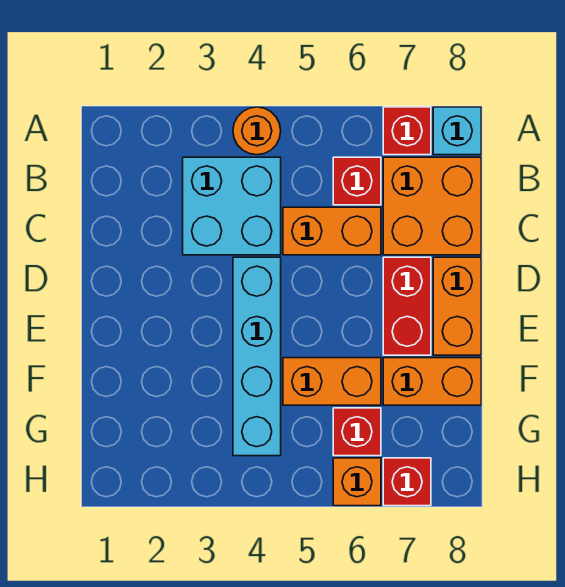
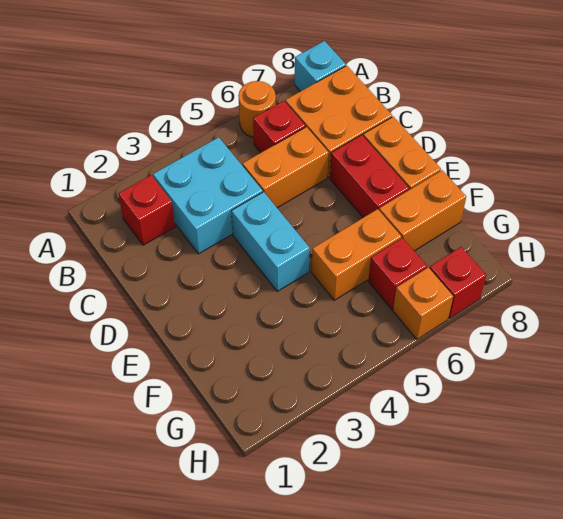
orange 1x1 round brick [233,107,281,155] -> orange 1x1 round brick moved to [238,81,276,137]
red 1x1 brick [383,107,431,155] -> red 1x1 brick moved to [118,175,175,245]
cyan 1x4 brick [233,257,281,456] -> cyan 1x2 brick [231,192,310,291]

